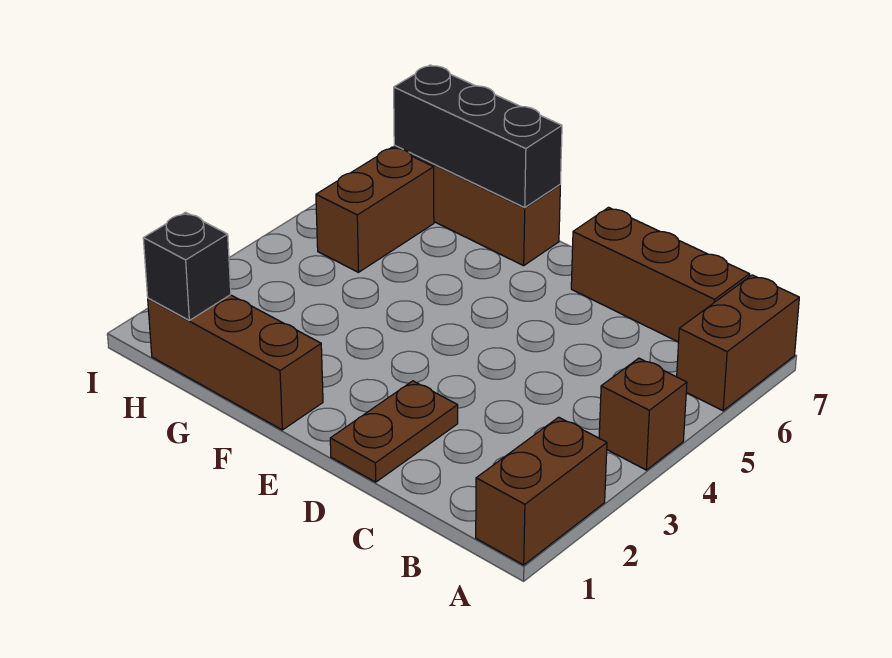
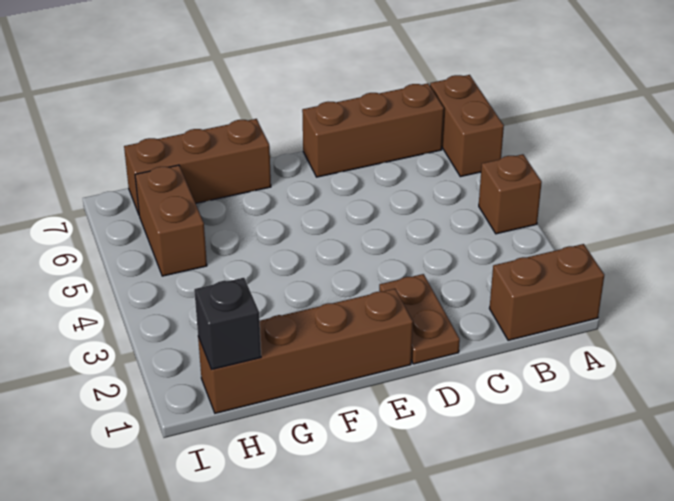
brown 1x2 brick [476,417,607,565] -> brown 1x2 brick turned to [489,244,604,340]
brown 1x3 brick [148,295,323,430] -> brown 1x4 brick [198,289,413,413]
black 1x3 brick [394,65,562,207] -> none

